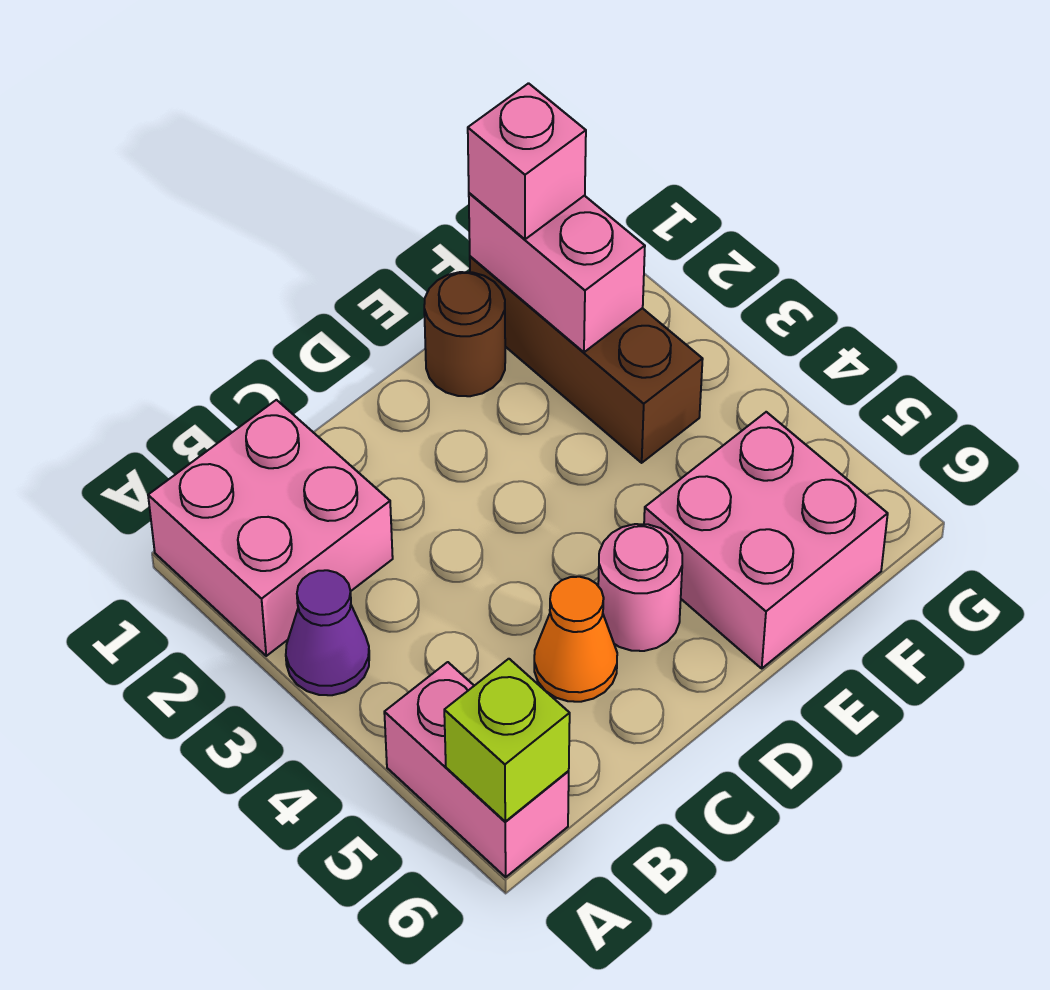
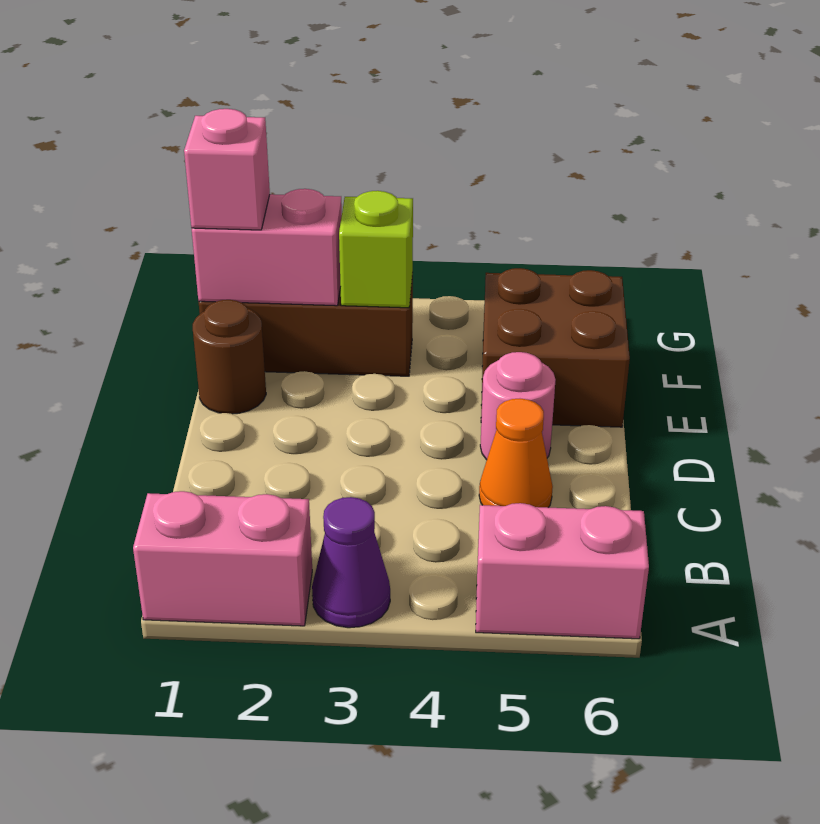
pink 2x2 brick [148,400,393,656] -> pink 1x2 brick [133,491,312,626]
lime 1x1 brick [444,659,570,821] -> lime 1x1 brick moved to [339,191,413,308]
pink 2x2 brick [644,412,888,668] -> brown 2x2 brick [481,268,630,427]

